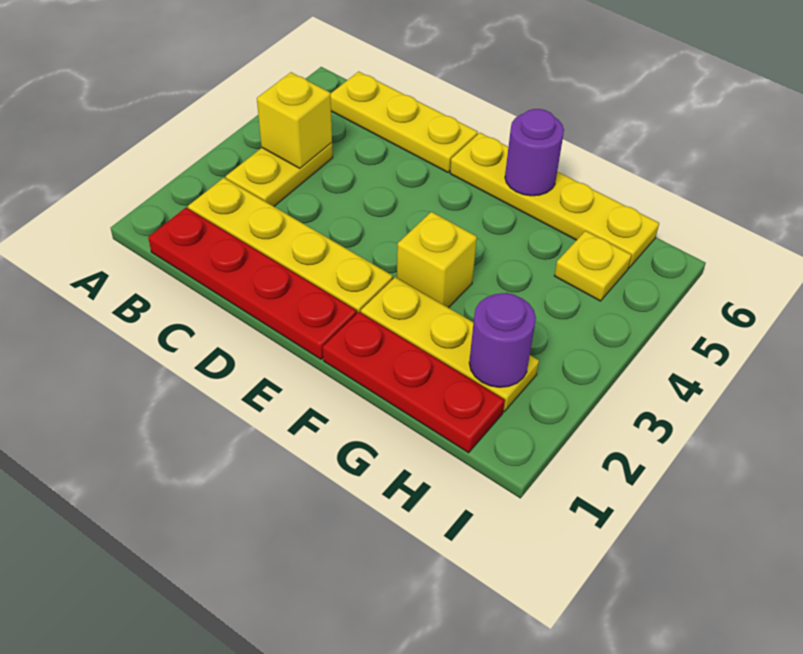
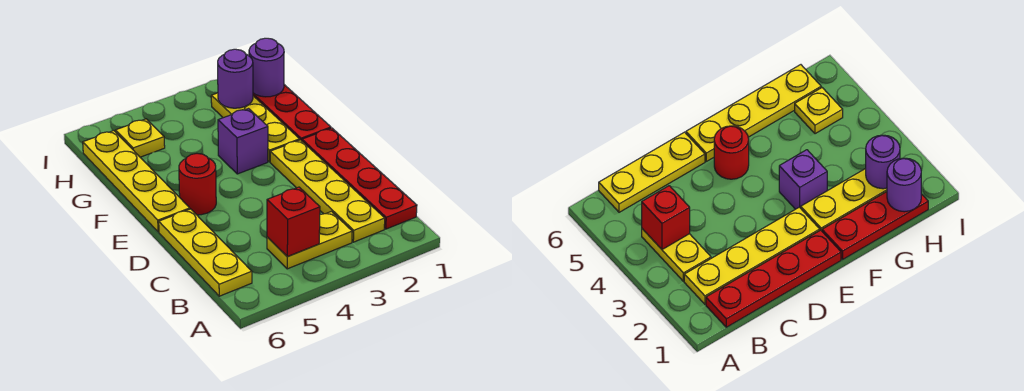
yellow 1x1 brick [257,72,332,168] -> red 1x1 brick [267,187,320,256]
none -> red 1x1 round brick [179,153,216,215]
yellow 1x1 brick [397,212,477,308] -> purple 1x1 brick [218,109,268,174]
purple 1x1 round brick [505,109,564,196] -> purple 1x1 round brick moved to [249,38,284,97]

